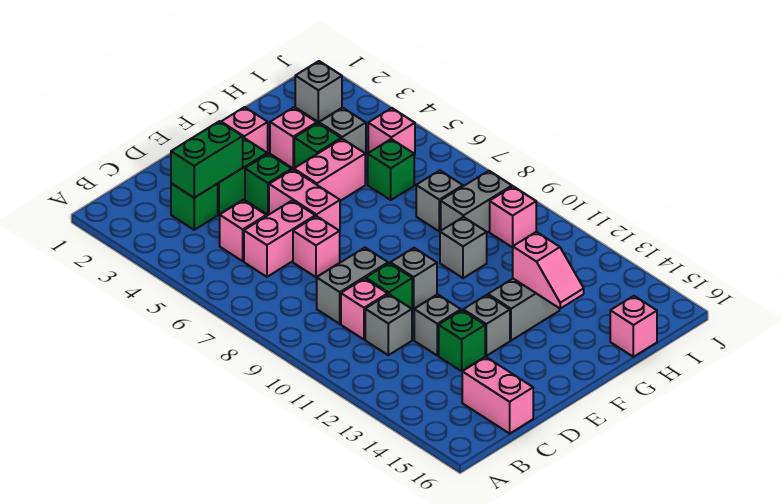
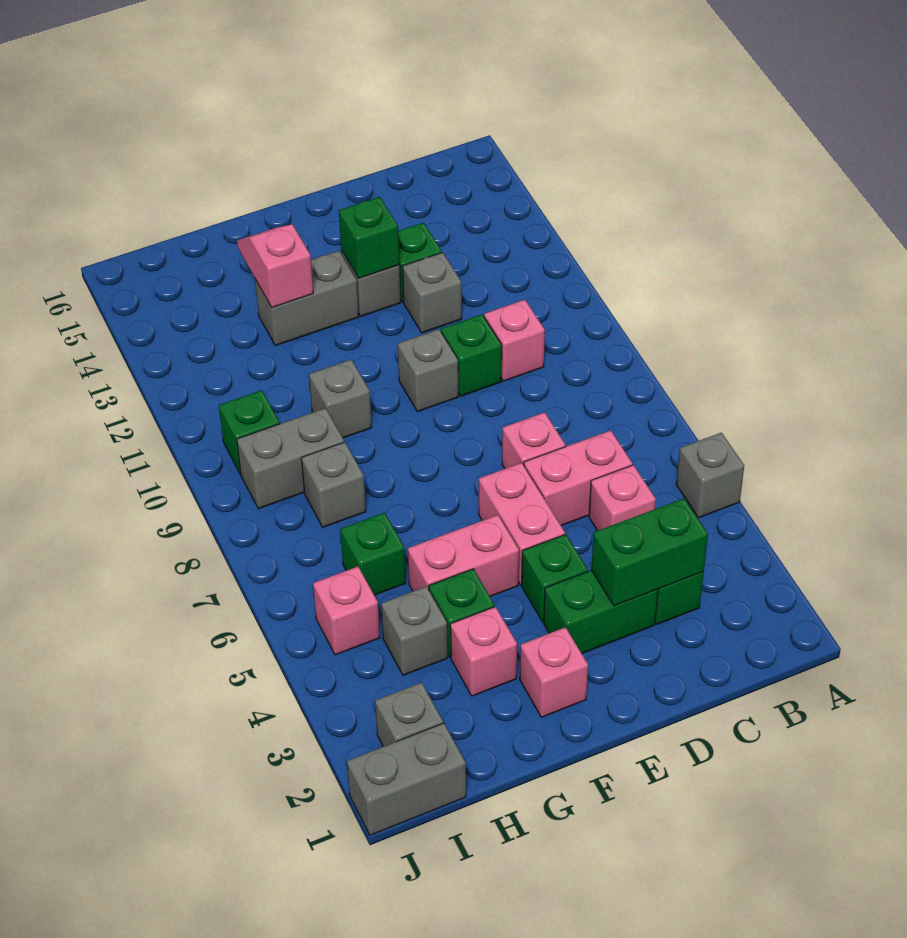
grey 1x2 brick [317,248,388,324] -> grey 1x2 brick moved to [347,723,466,835]
grey 1x1 brick [365,294,412,355] -> grey 1x1 brick moved to [676,433,744,518]
pink 1x2 brick [462,357,533,434] -> none
none -> green 1x1 brick [339,197,399,278]
pink 1x1 brick [610,296,657,357] -> none
pink 1x1 brick [490,186,536,248] -> green 1x1 brick [219,390,280,474]

